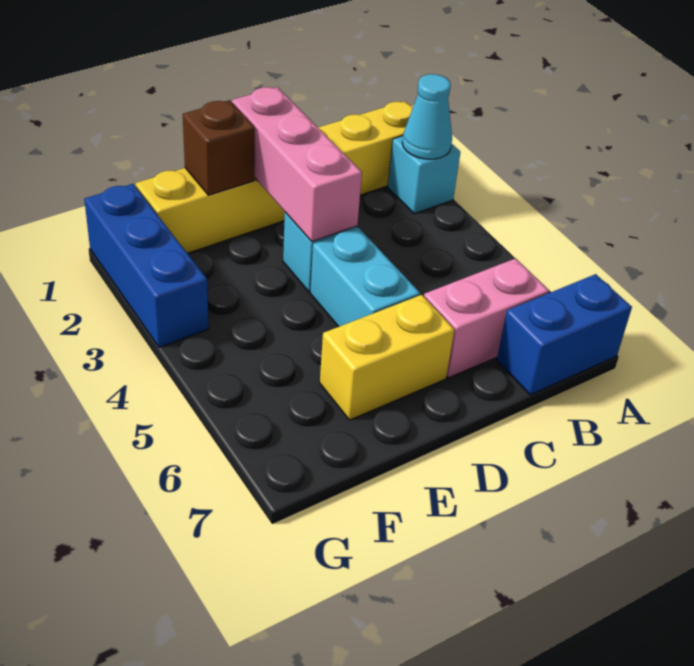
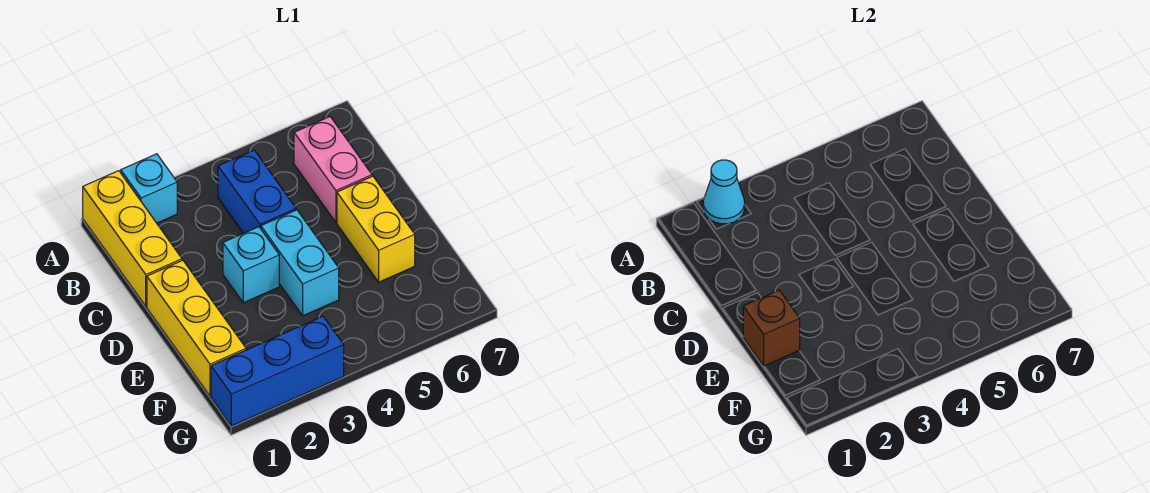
blue 1x2 brick [497,274,632,395] -> blue 1x2 brick moved to [218,150,296,233]
pink 1x3 brick [232,87,362,241] -> none
cyan 1x2 brick [310,228,420,327] -> cyan 1x2 brick turned to [261,210,339,316]

